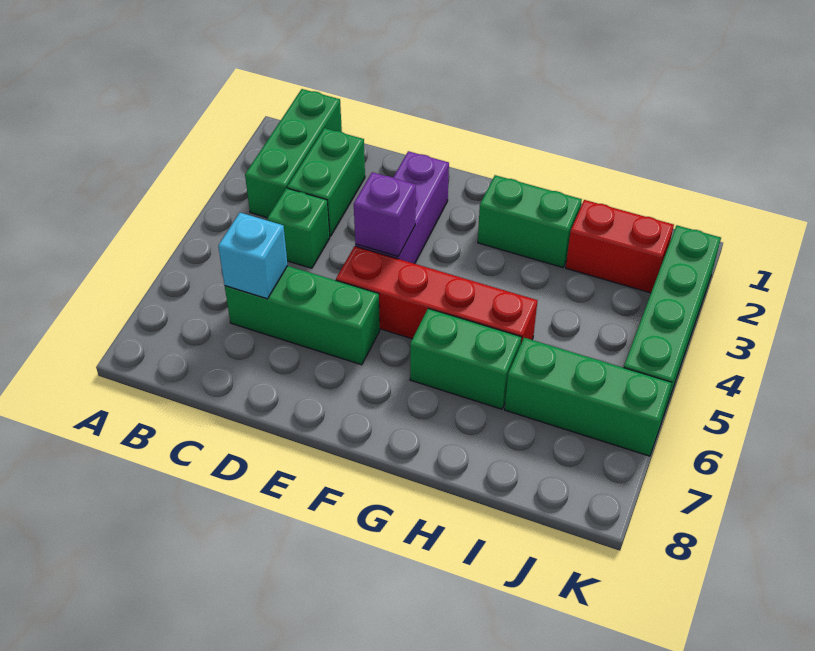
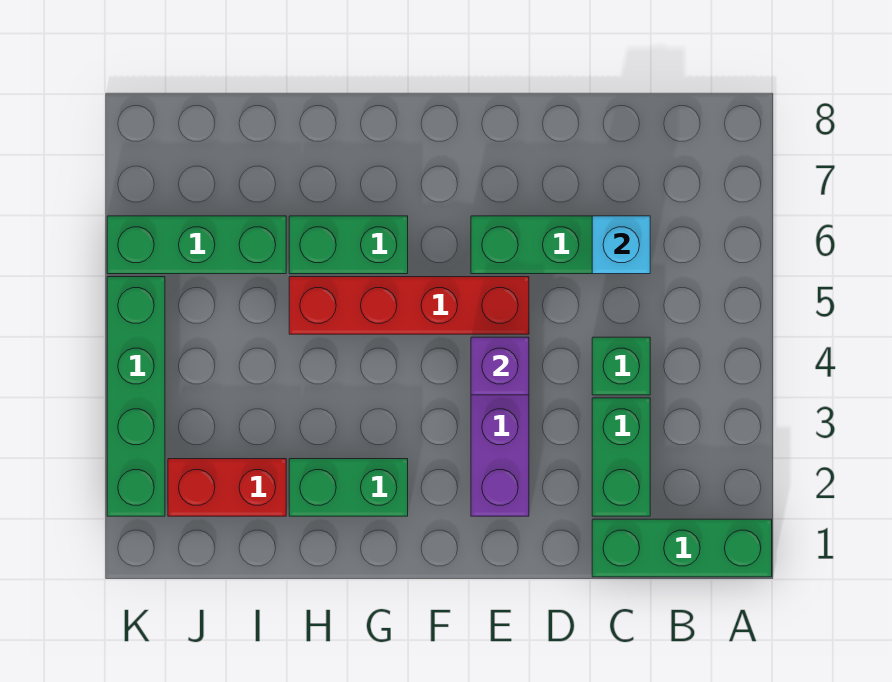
green 1x3 brick [245,89,342,218] -> green 1x3 brick turned to [592,519,772,577]

